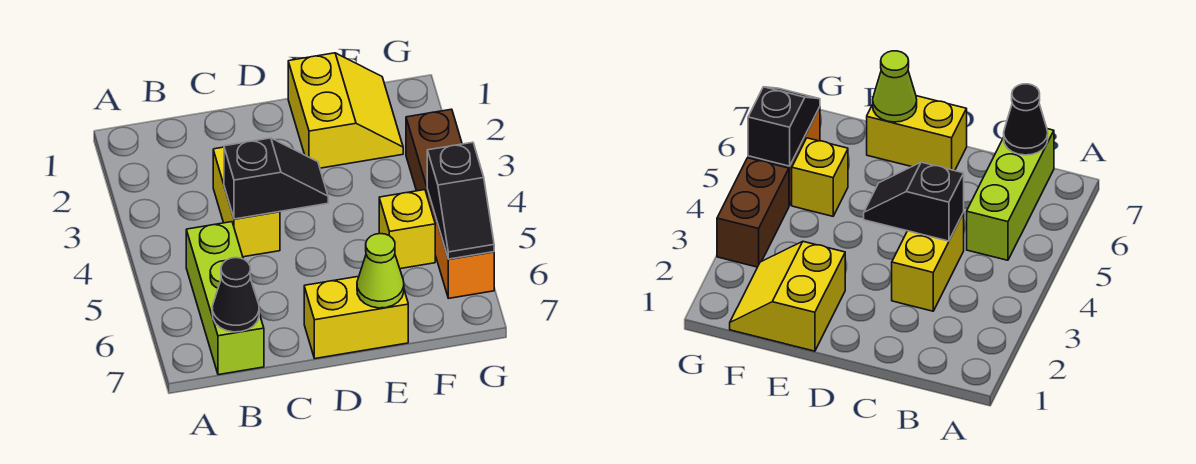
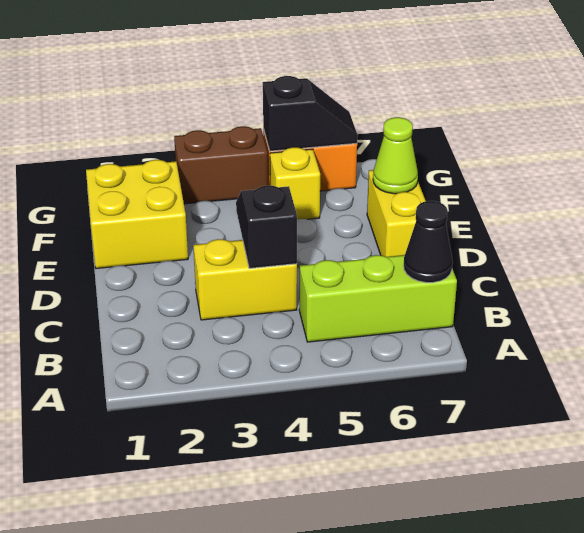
yellow 2x2 slope [288,53,403,168] -> yellow 2x2 brick [86,160,188,269]

